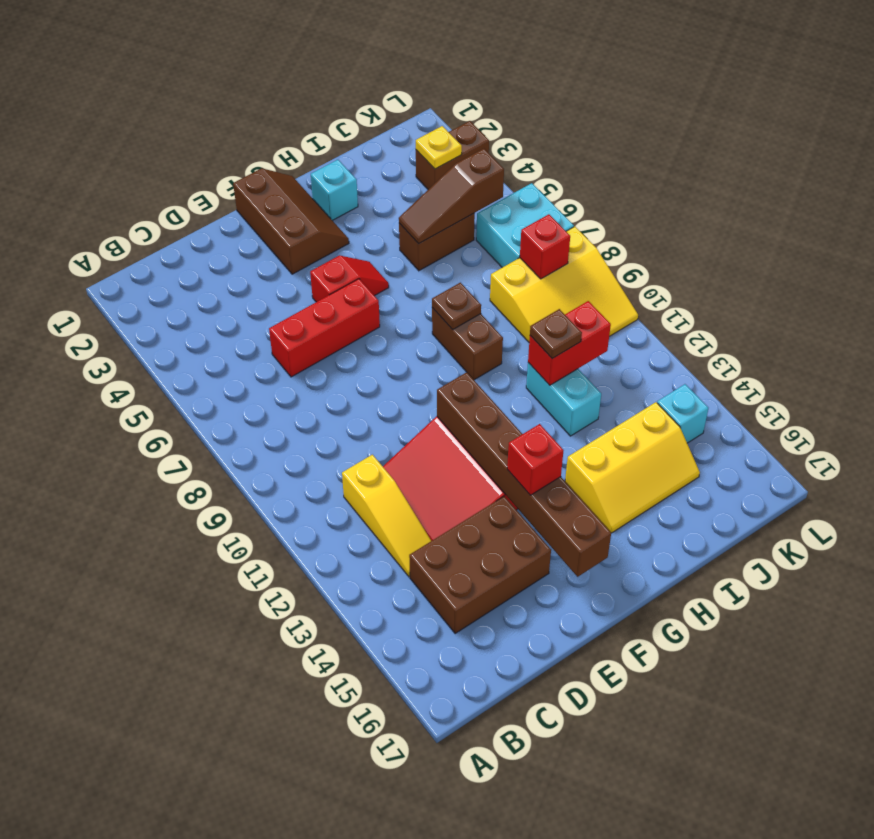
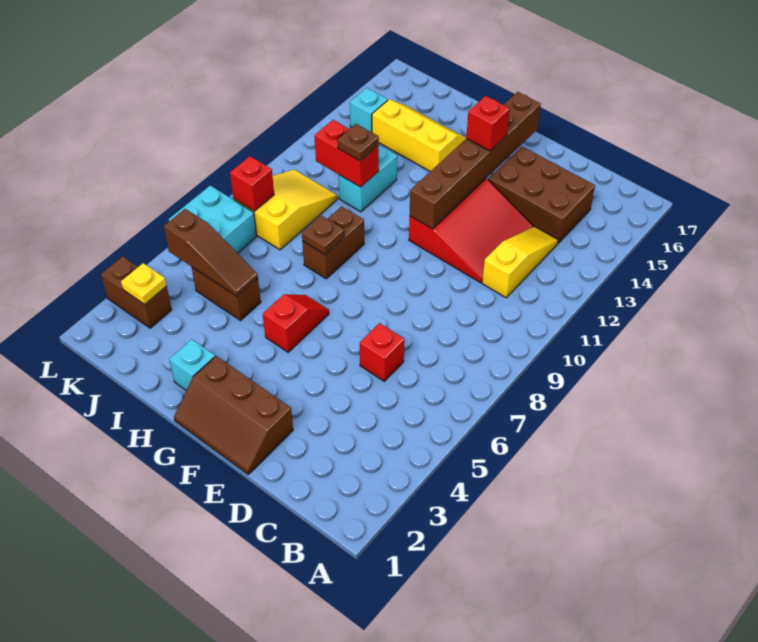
red 1x3 brick [269,279,380,377] -> red 1x1 brick [360,323,404,381]
brown 2x3 slope [233,168,349,274] -> brown 2x3 slope turned to [174,356,293,474]
red 1x2 slope [310,256,389,302] -> red 1x2 slope turned to [263,294,329,352]
yellow 3x3 slope [490,227,638,342] -> yellow 2x3 slope [233,170,338,250]

